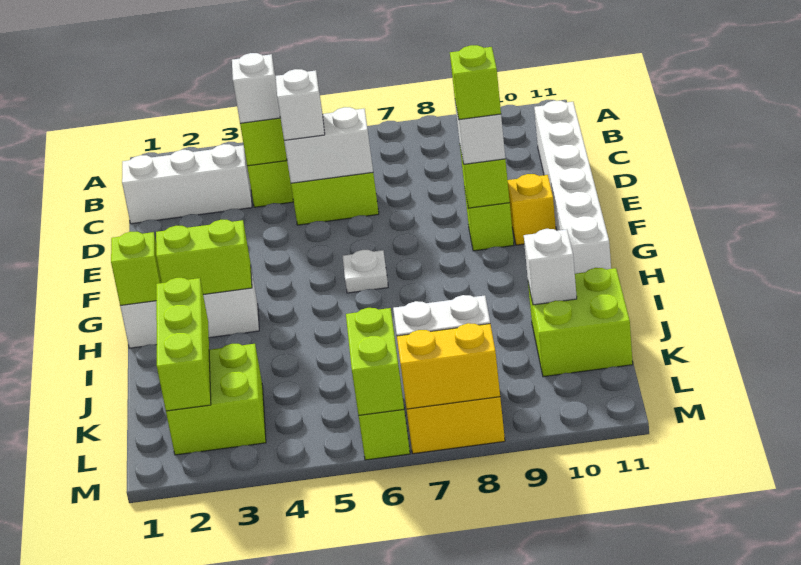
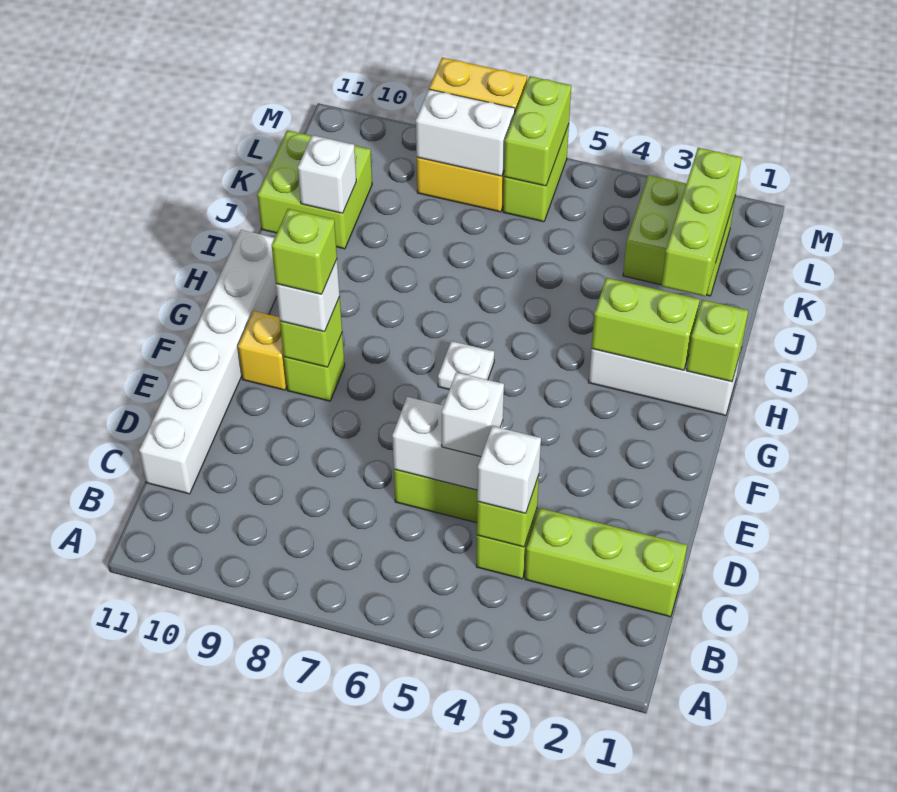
white 1x3 brick [122,144,252,224] -> lime 1x3 brick [525,508,687,617]

